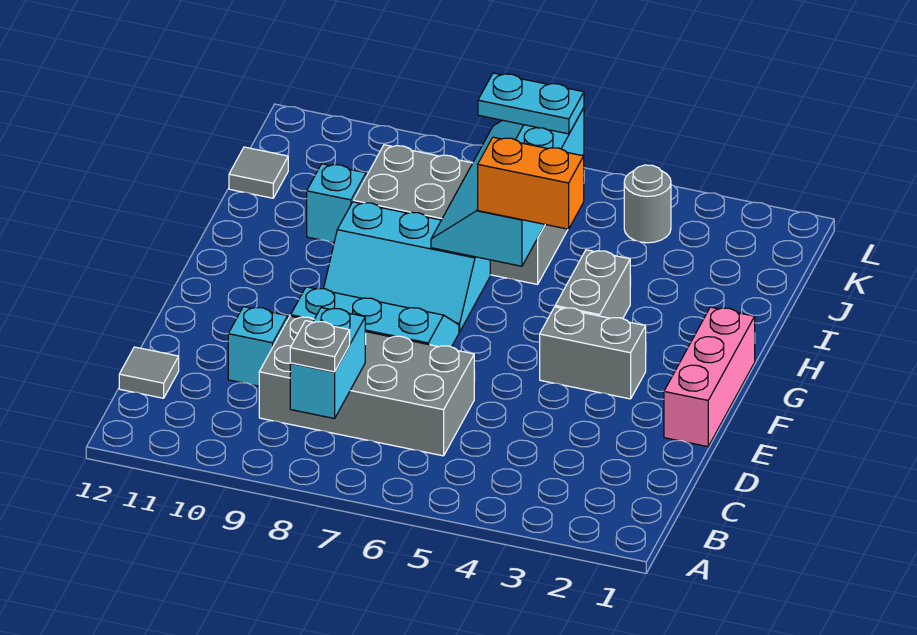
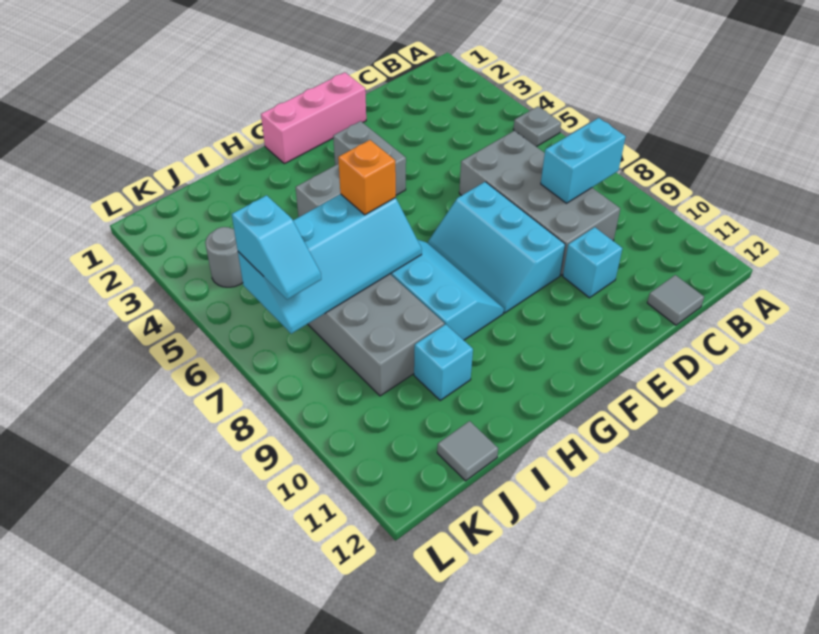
grey 1x1 plate [290,321,350,372] -> grey 1x1 plate moved to [513,106,561,147]
orange 1x2 brick [478,137,584,229] -> orange 1x1 brick [338,140,396,215]
cyan 1x2 plate [478,73,584,134] -> cyan 1x2 slope [232,195,321,300]

